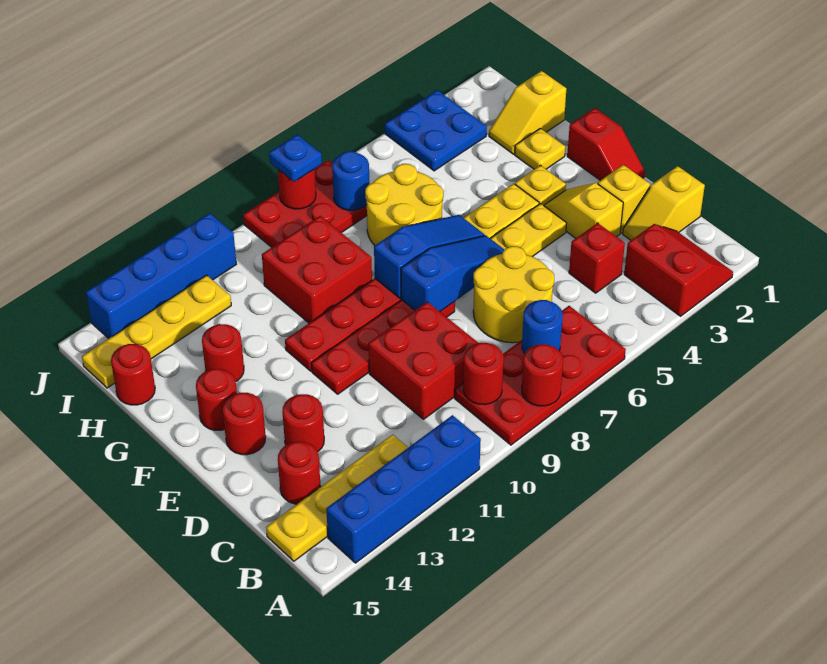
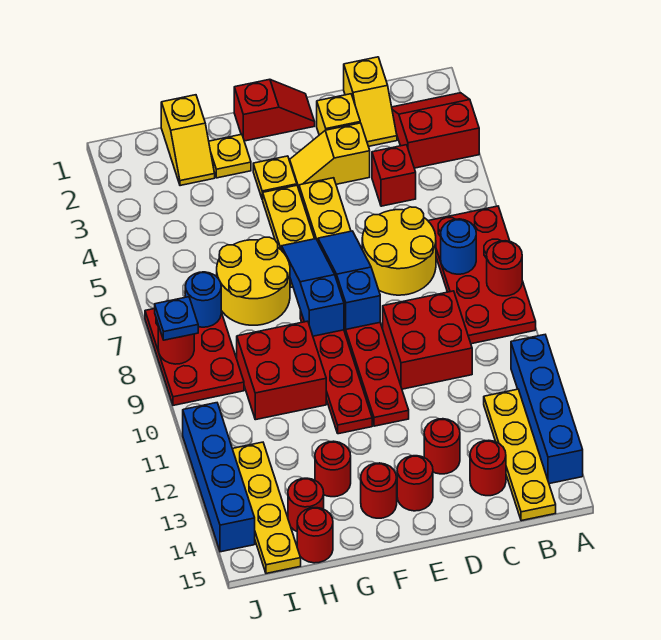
red 1x1 round brick [463,343,504,405] -> red 1x1 round brick moved to [288,478,324,531]
blue 2x2 plate [385,90,487,171] -> none

